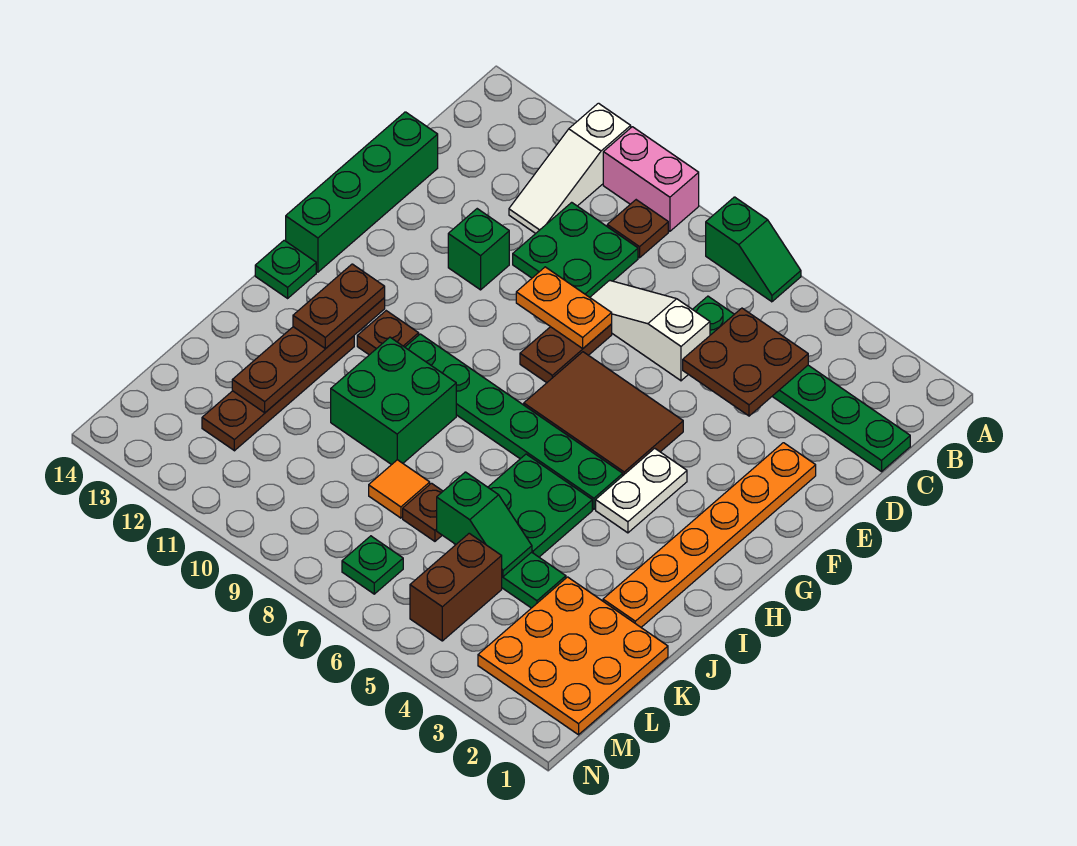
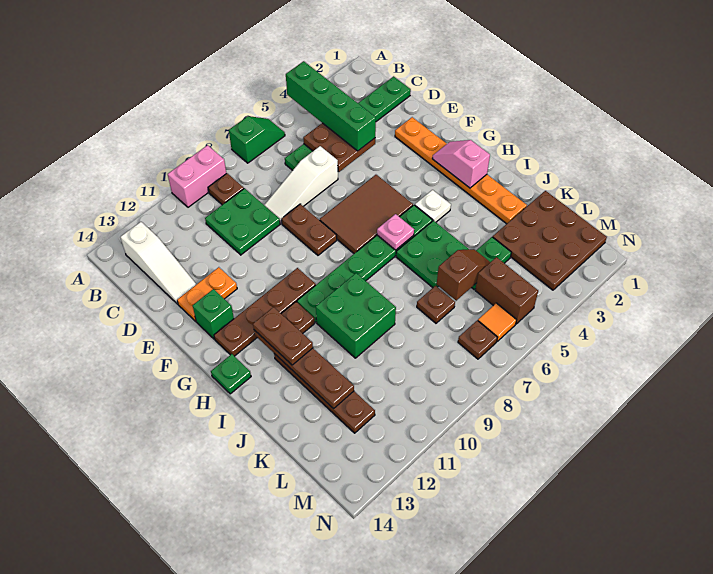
white 1x3 slope [509,103,631,233] -> white 1x3 slope moved to [120,222,196,304]
green 1x4 brick [286,112,438,272] -> green 1x4 brick moved to [286,61,376,151]
orange 1x2 plate [516,267,612,348] -> orange 1x2 plate moved to [177,267,237,321]
green 1x1 brick [448,209,509,290] -> green 1x1 brick moved to [193,289,234,339]
none -> pink 1x2 slope [432,140,490,188]
white 1x2 plate [596,448,687,533] -> white 1x1 plate [415,190,451,222]
none -> brown 1x4 plate [214,268,316,356]
none -> pink 1x1 plate [377,214,414,250]
orange 3x3 plate [478,577,668,735] -> brown 3x3 plate [493,191,607,290]
green 1x2 slope [437,472,532,577] -> brown 1x2 slope [437,249,490,301]
orange 1x1 tile [369,460,430,518] -> orange 1x1 tile moved to [478,303,516,341]
green 1x1 plate [342,536,403,594] -> brown 1x1 plate [458,320,497,359]

